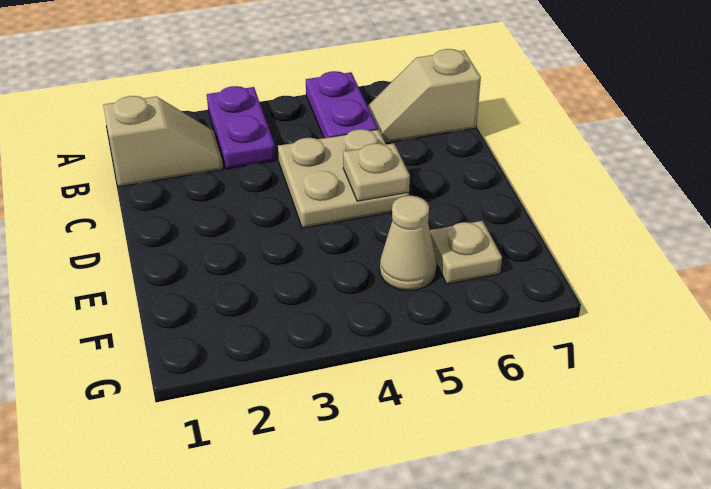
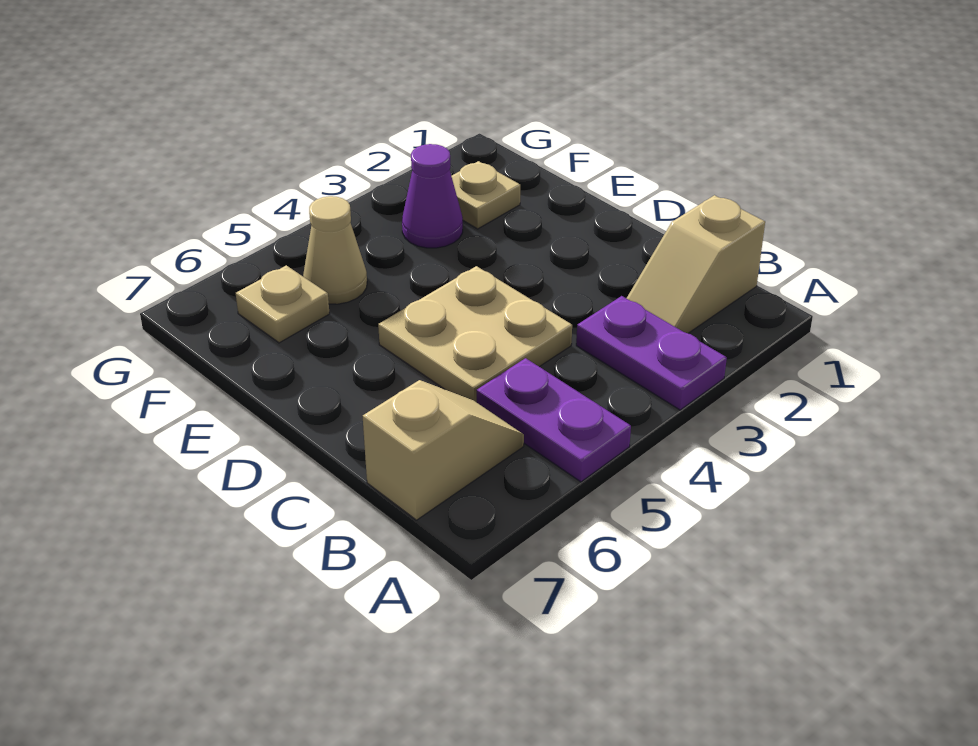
tan 1x1 plate [343,143,410,201] -> tan 1x1 plate moved to [452,161,520,229]
none -> purple 1x1 cone [402,144,463,248]

